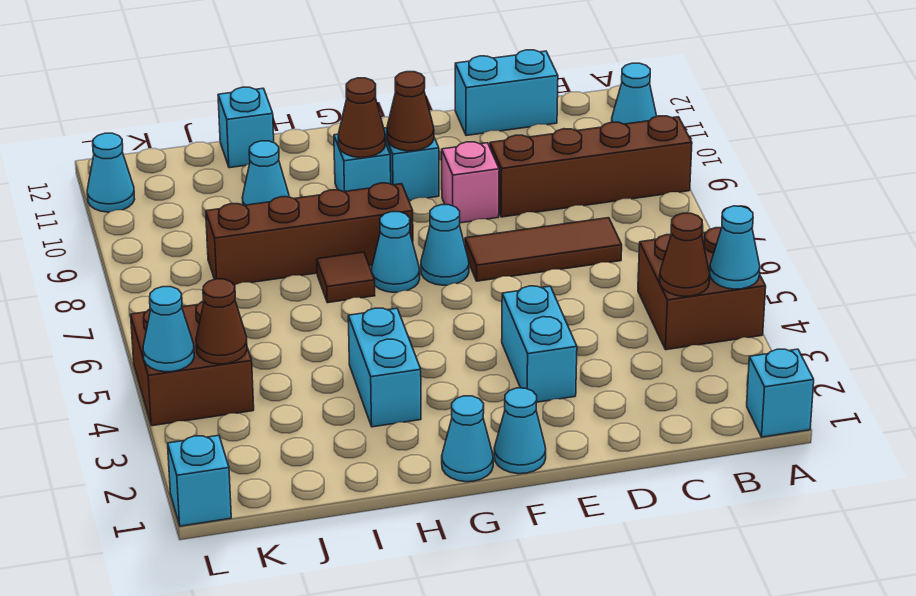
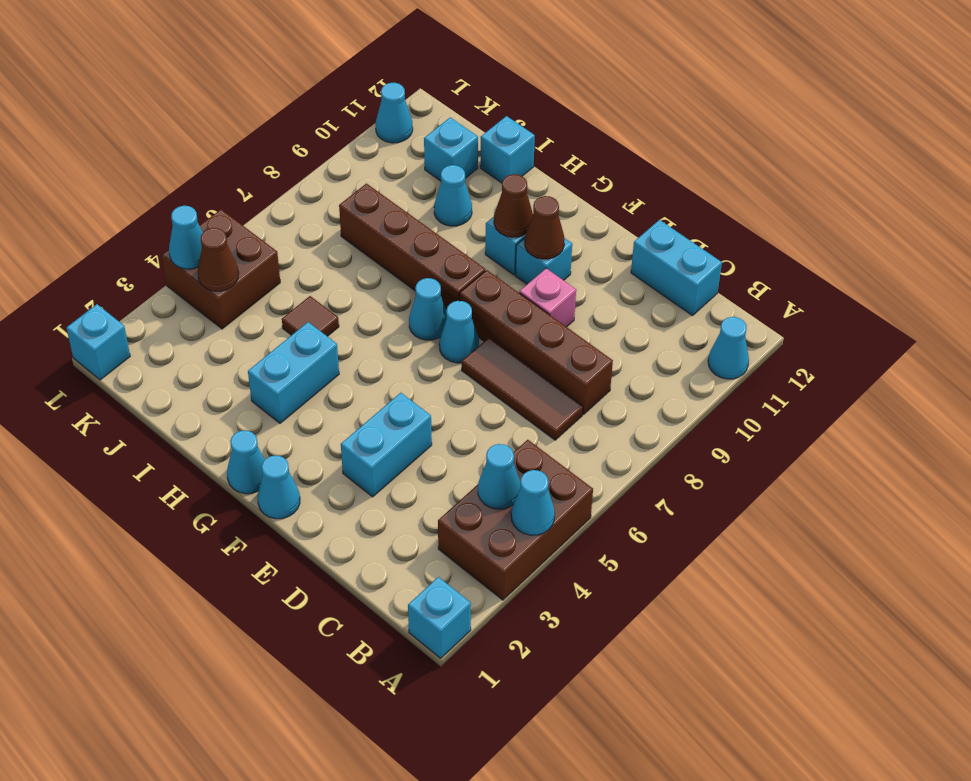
brown 2x2 brick [638,228,766,350] -> brown 2x3 brick [438,440,593,600]
brown 1x4 brick [490,116,692,217] -> brown 1x4 brick moved to [460,270,613,414]
brown 1x1 cone [660,213,710,296] -> cyan 1x1 cone [478,444,521,509]
brown 1x1 tile [317,252,375,303] -> brown 1x1 tile moved to [282,296,339,336]
none -> cyan 1x1 brick [424,118,478,181]

